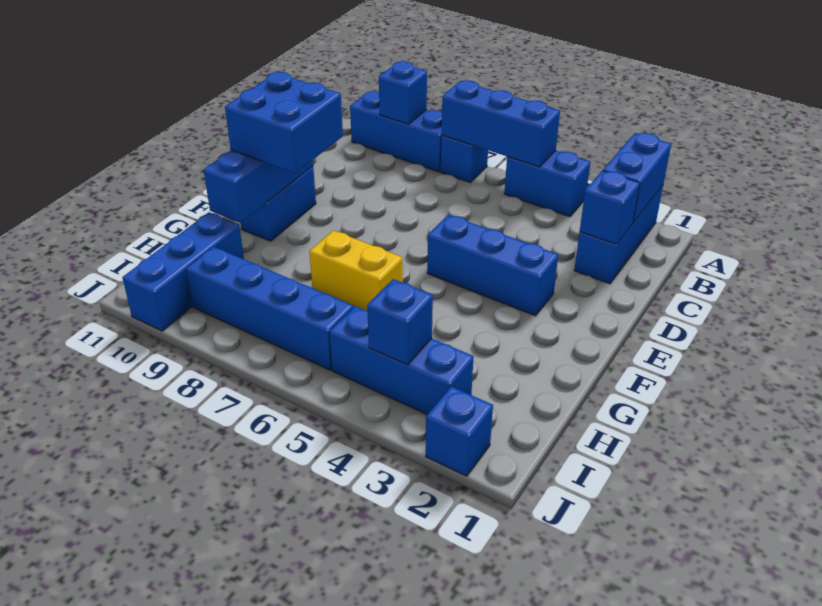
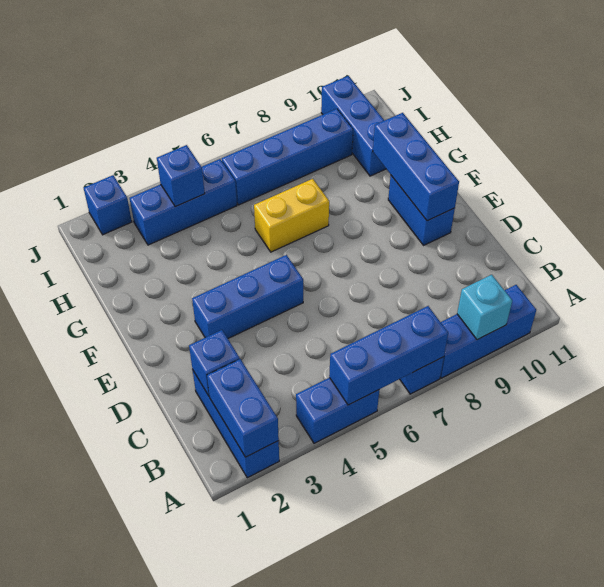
blue 1x1 brick [379,61,427,124] -> cyan 1x1 brick [457,275,512,340]
blue 2x2 brick [225,72,343,173] -> none

